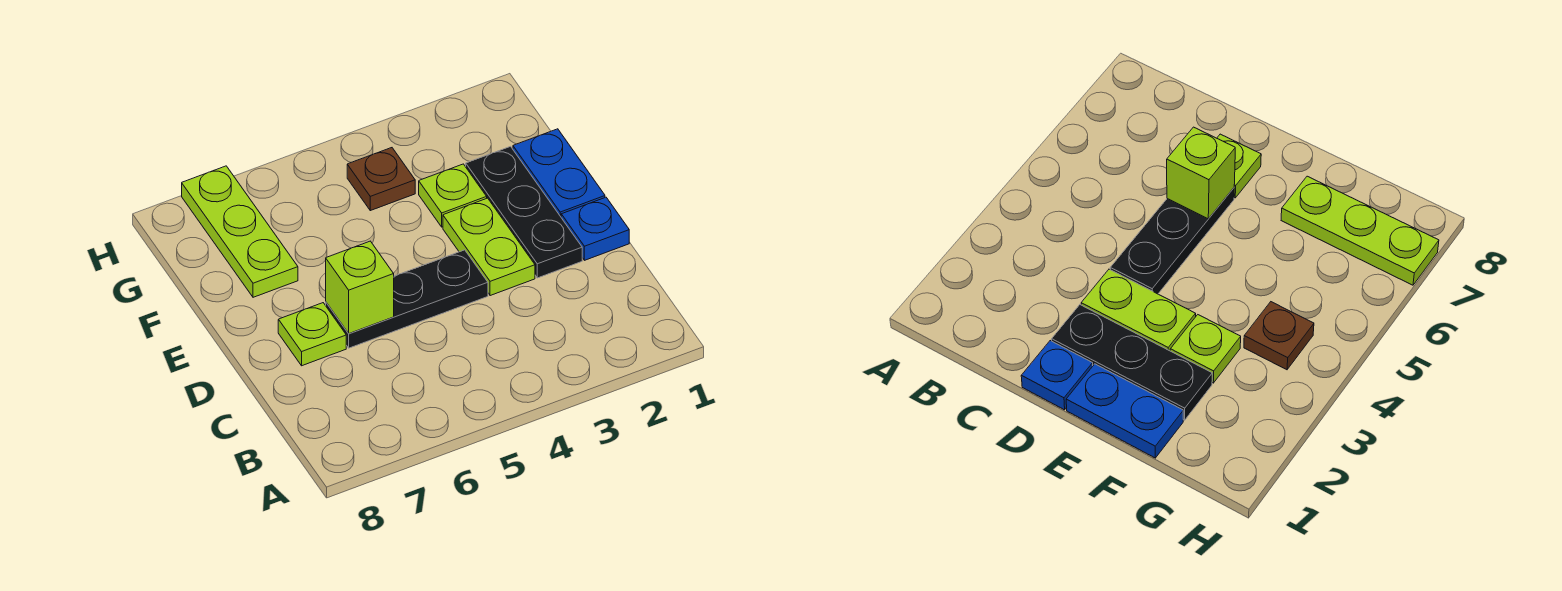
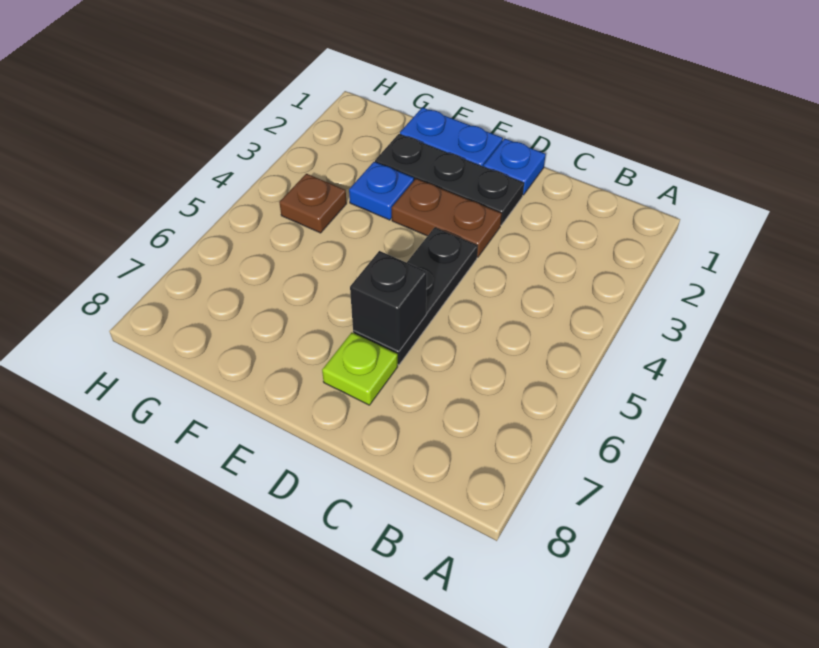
lime 1x2 plate [443,198,535,296] -> brown 1x2 plate [392,179,502,257]
lime 1x1 brick [326,241,394,333] -> black 1x1 brick [350,251,427,352]
lime 1x1 plate [419,164,487,227] -> blue 1x1 plate [349,162,414,220]
lime 1x3 plate [182,166,298,297] -> none

